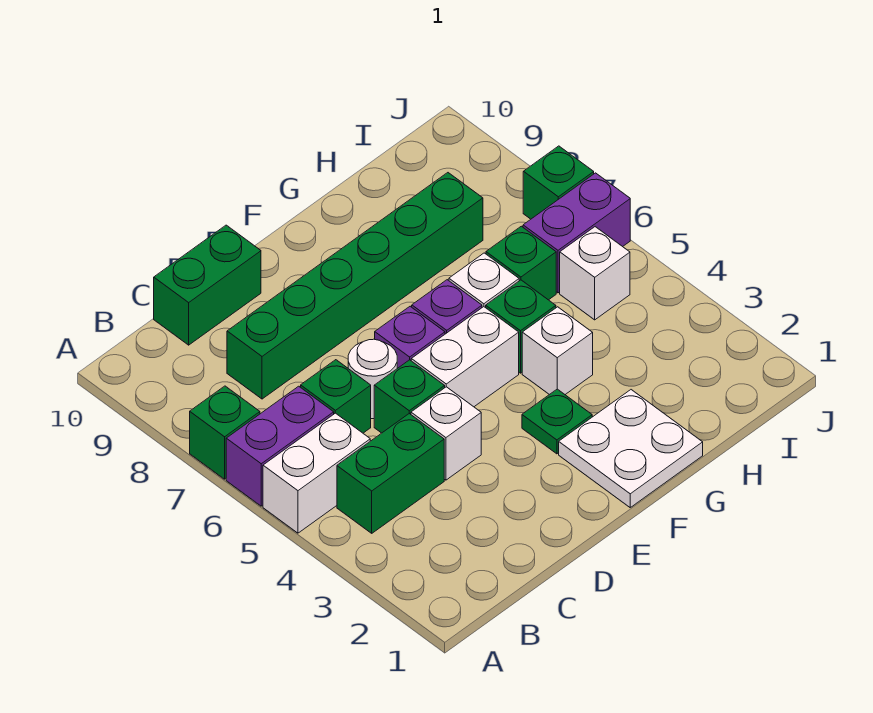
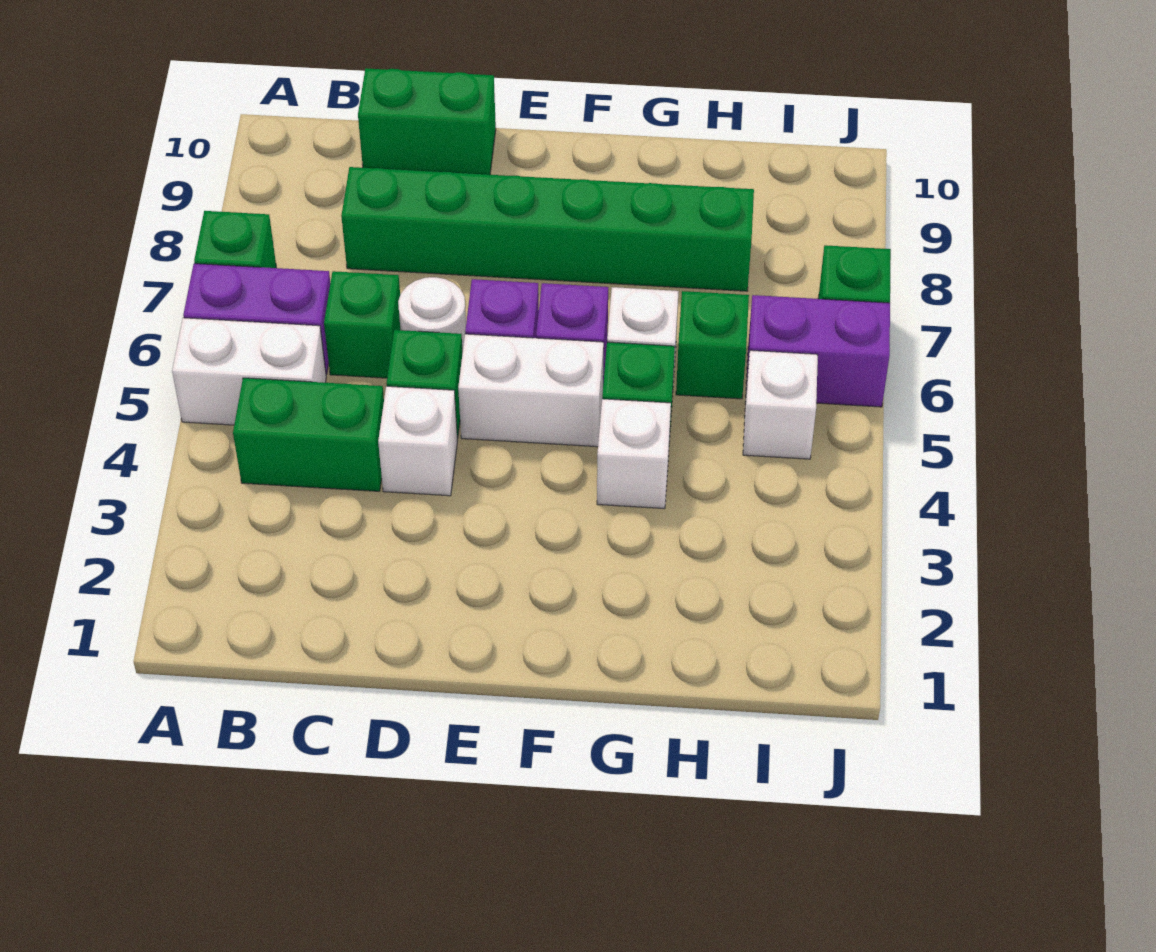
white 2x2 plate [559,390,703,507] -> none
green 1x1 plate [522,389,592,454] -> none

